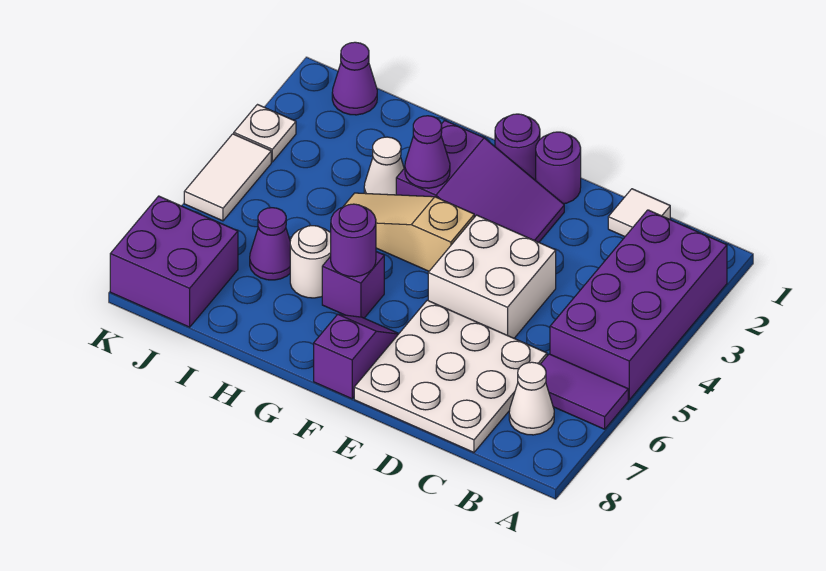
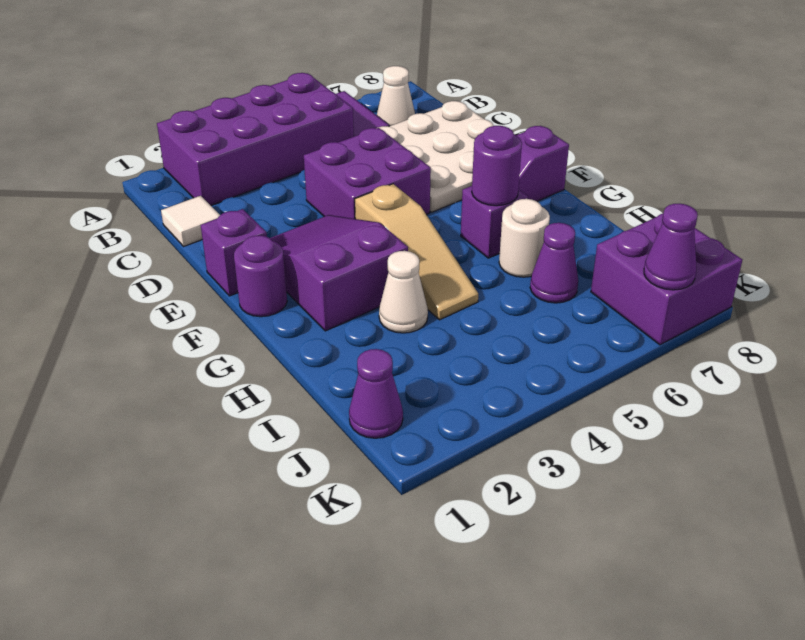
white 2x2 brick [428,215,556,338] -> purple 2x2 brick [304,128,431,219]
purple 1x1 round brick [536,132,581,204] -> purple 1x1 brick [201,209,267,296]
purple 1x1 cone [405,116,450,188] -> purple 1x1 cone moved to [644,203,698,290]
white 1x1 plate [234,105,296,162] -> none
white 1x2 tile [184,134,271,221] -> none

